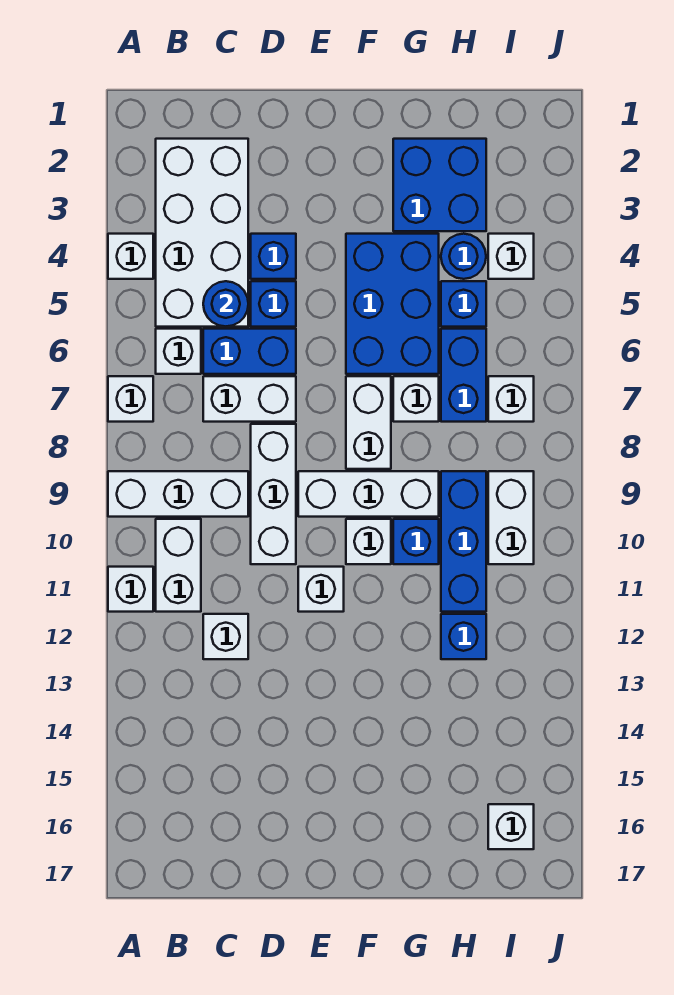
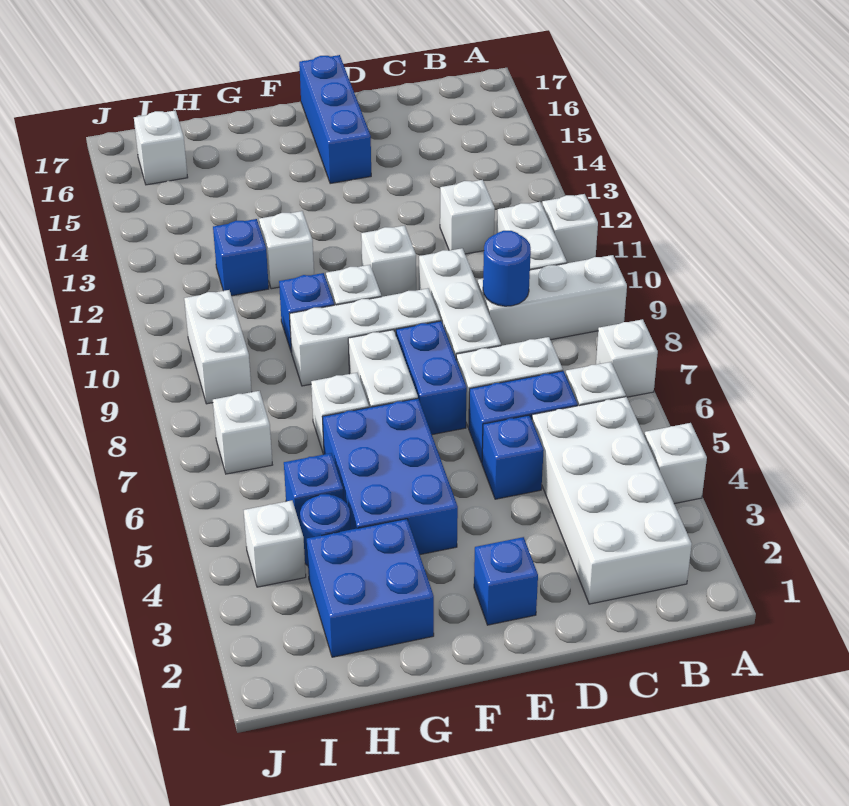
blue 1x1 round brick [203,281,248,327] -> blue 1x1 round brick moved to [483,231,531,306]
blue 1x1 brick [251,234,296,279] -> blue 1x1 brick moved to [474,537,538,625]
none -> white 1x1 brick [259,211,314,289]
blue 1x2 brick [441,329,486,422] -> blue 1x2 brick moved to [396,321,467,435]
blue 1x3 brick [441,471,486,612] -> blue 1x3 brick moved to [299,55,371,184]

